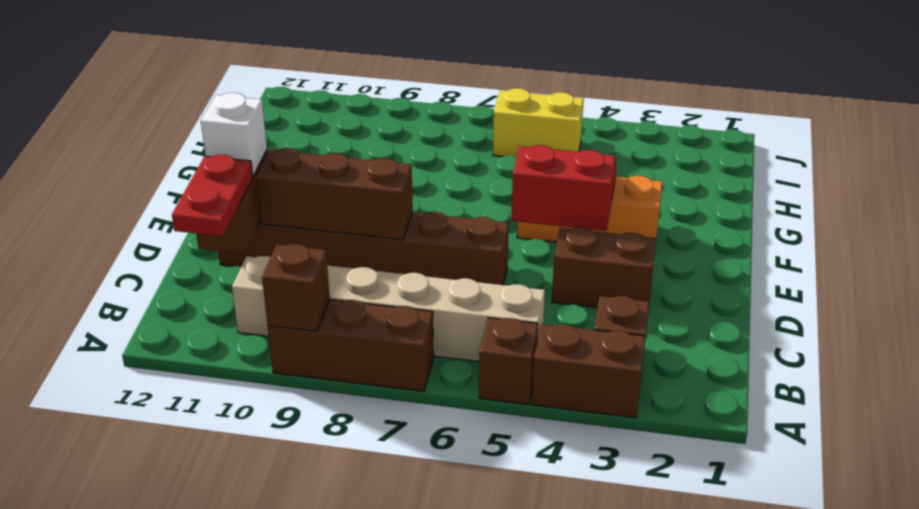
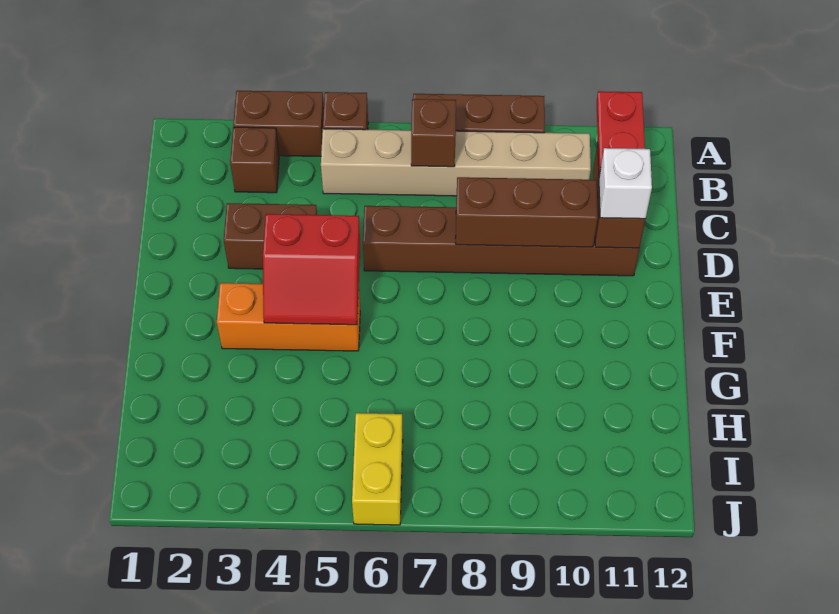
brown 1x1 brick [262,244,330,332] -> brown 1x1 brick moved to [411,99,456,167]
yellow 1x2 brick [493,88,584,157] -> yellow 1x2 brick turned to [352,413,403,525]

